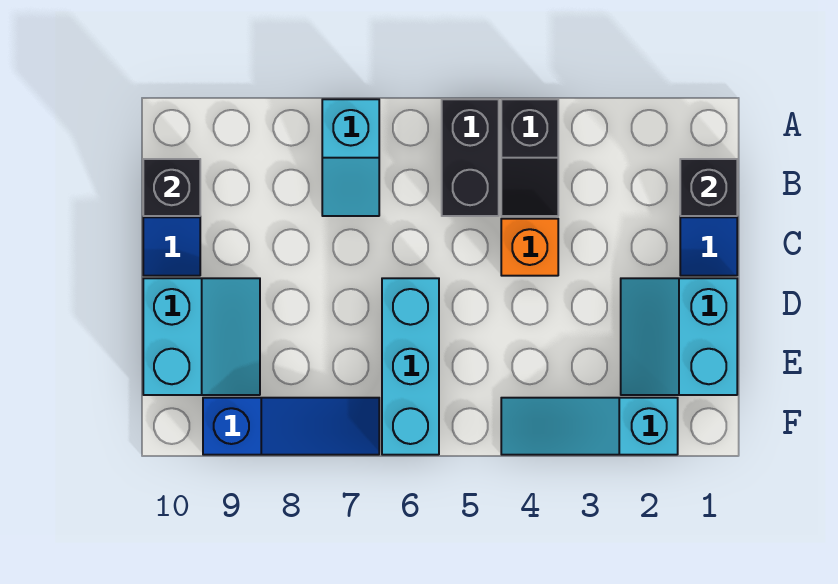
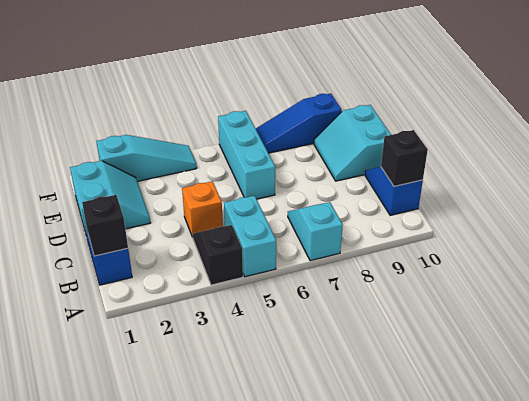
black 1x2 brick [442,99,499,216] -> cyan 1x2 brick [224,196,276,277]

